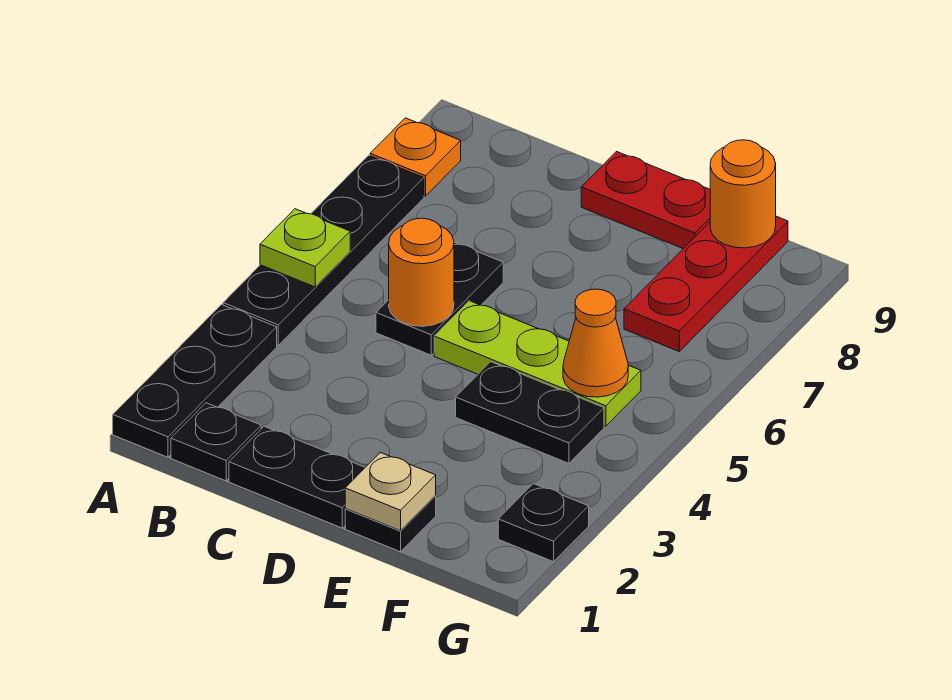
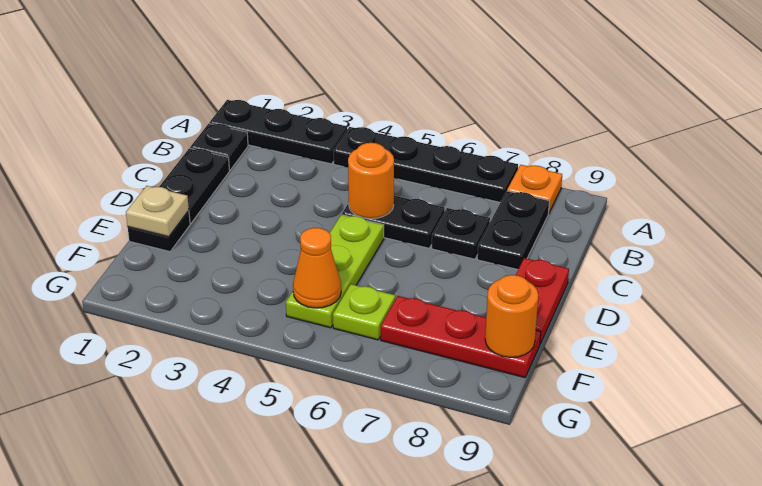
lime 1x1 plate [260,209,350,287] -> lime 1x1 plate moved to [333,284,395,340]
black 1x2 plate [456,362,604,463] -> black 1x2 plate moved to [477,191,549,270]
black 1x1 plate [498,484,589,562] -> black 1x1 plate moved to [432,208,490,259]

